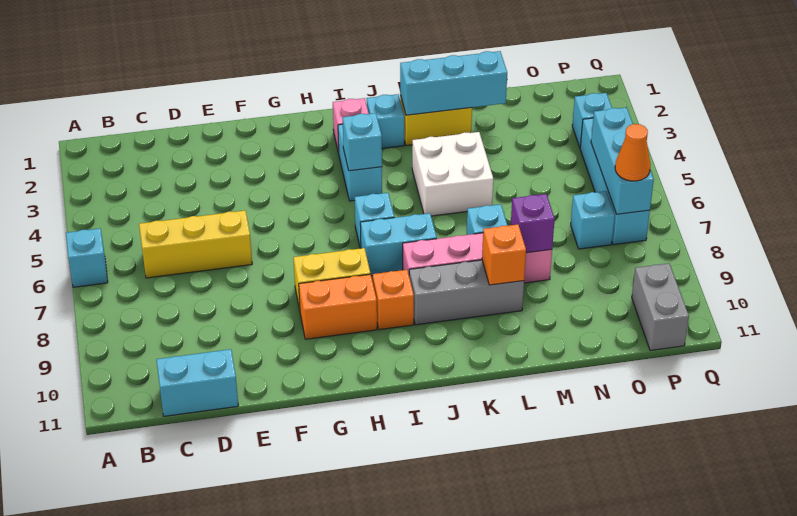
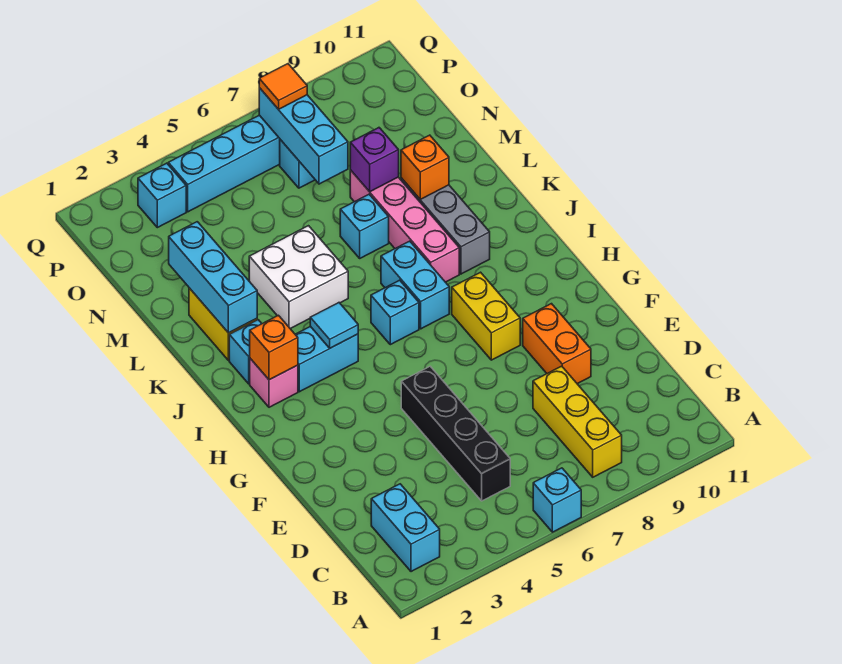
none -> black 1x4 brick [401,366,510,501]
yellow 1x3 brick [139,211,252,278] -> yellow 1x3 brick moved to [533,366,622,477]
cyan 1x2 brick [156,349,238,416] -> cyan 1x2 brick moved to [371,484,440,572]
orange 1x2 brick [299,274,377,339] -> orange 1x2 brick moved to [523,304,591,384]
cyan 1x1 brick [343,113,382,171] -> cyan 1x1 tile [310,303,358,348]
orange 1x1 brick [373,270,414,330] -> orange 1x1 brick moved to [250,315,298,380]
cyan 1x3 brick [591,107,654,214] -> cyan 1x3 brick turned to [259,88,348,184]
orange 1x1 cone [615,124,651,181] -> orange 1x1 tile [259,64,307,109]
grey 1x2 brick [632,263,689,351] -> none

